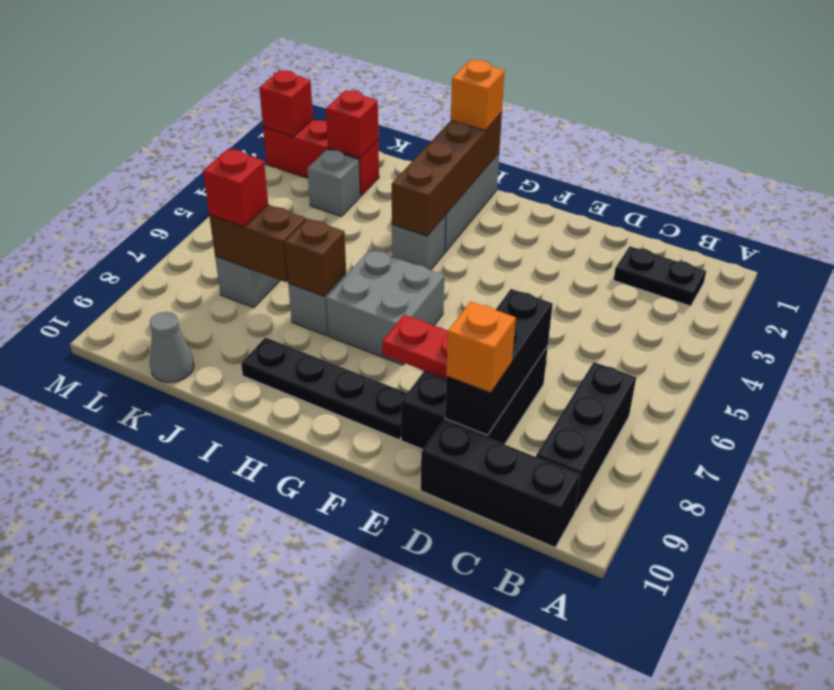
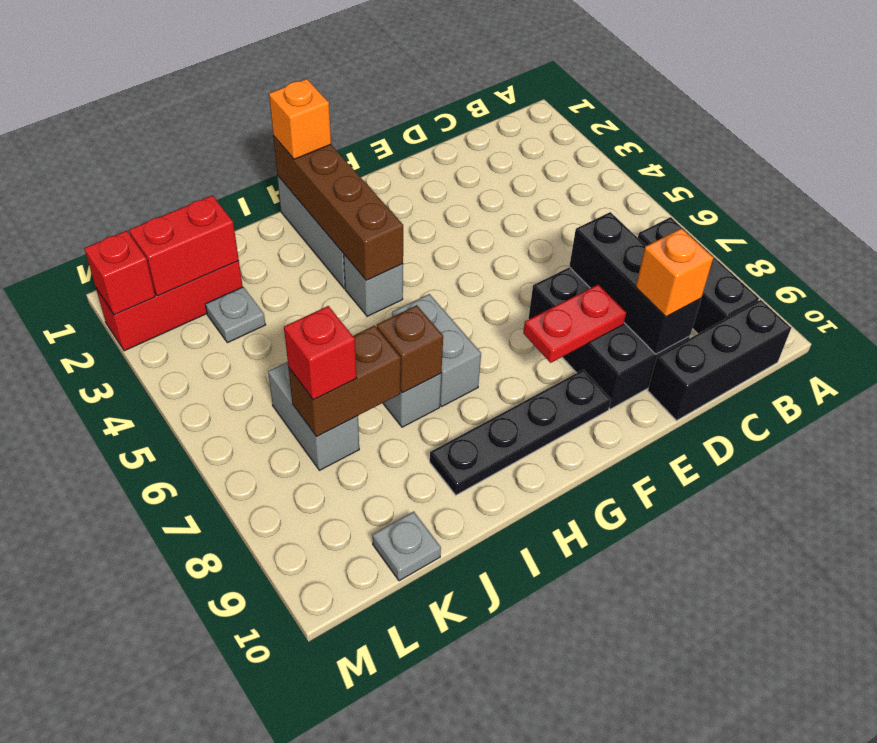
black 1x2 plate [614,246,706,306] -> none
grey 2x2 brick [326,249,445,365] -> grey 1x2 brick [392,294,481,406]
red 1x1 brick [326,90,378,158] -> red 1x2 brick [129,195,239,296]
grey 1x1 brick [307,149,360,217] -> grey 1x1 plate [206,287,265,343]
grey 1x1 cone [150,312,194,382] -> grey 1x1 plate [372,511,441,581]

